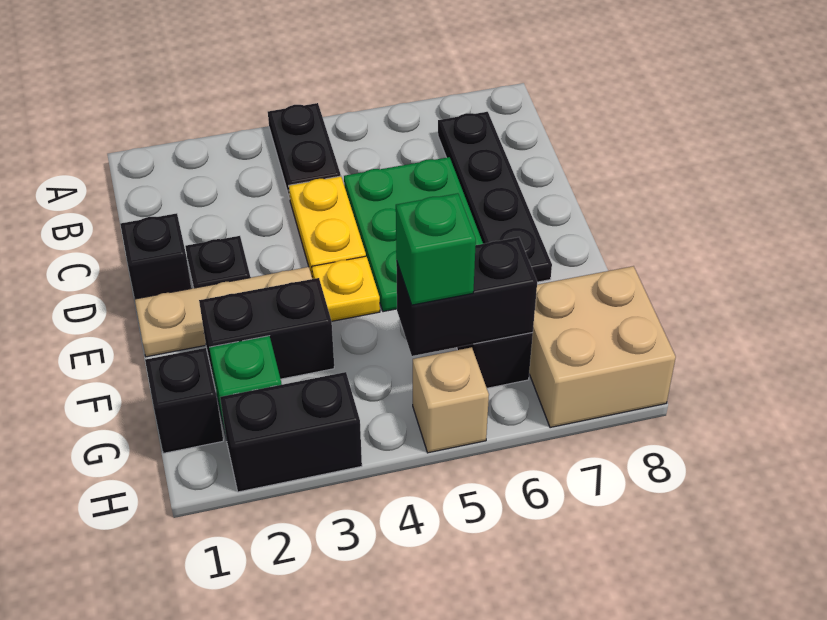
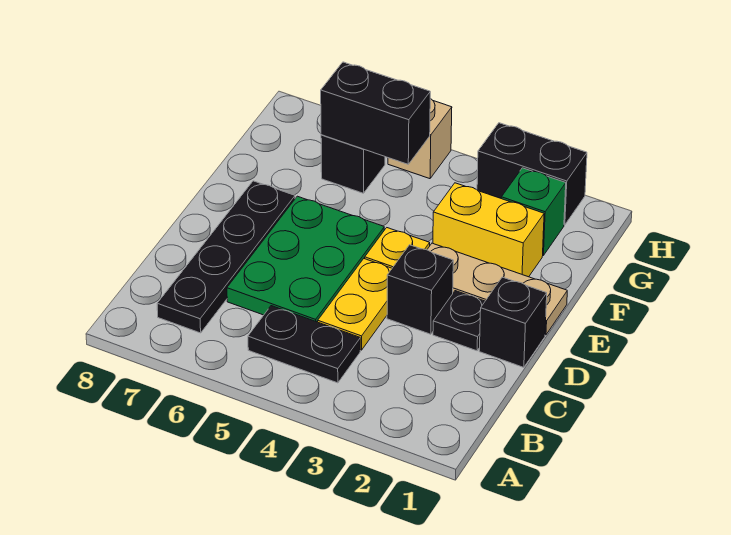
black 1x2 plate [268,103,341,199] -> black 1x2 plate turned to [248,306,360,383]
black 1x2 brick [199,278,334,385] -> yellow 1x2 brick [433,183,544,277]
black 1x1 brick [145,348,223,453] -> black 1x1 brick moved to [387,245,453,334]
green 1x1 brick [396,193,476,305] -> none
tan 2x2 brick [529,266,676,428] -> none

